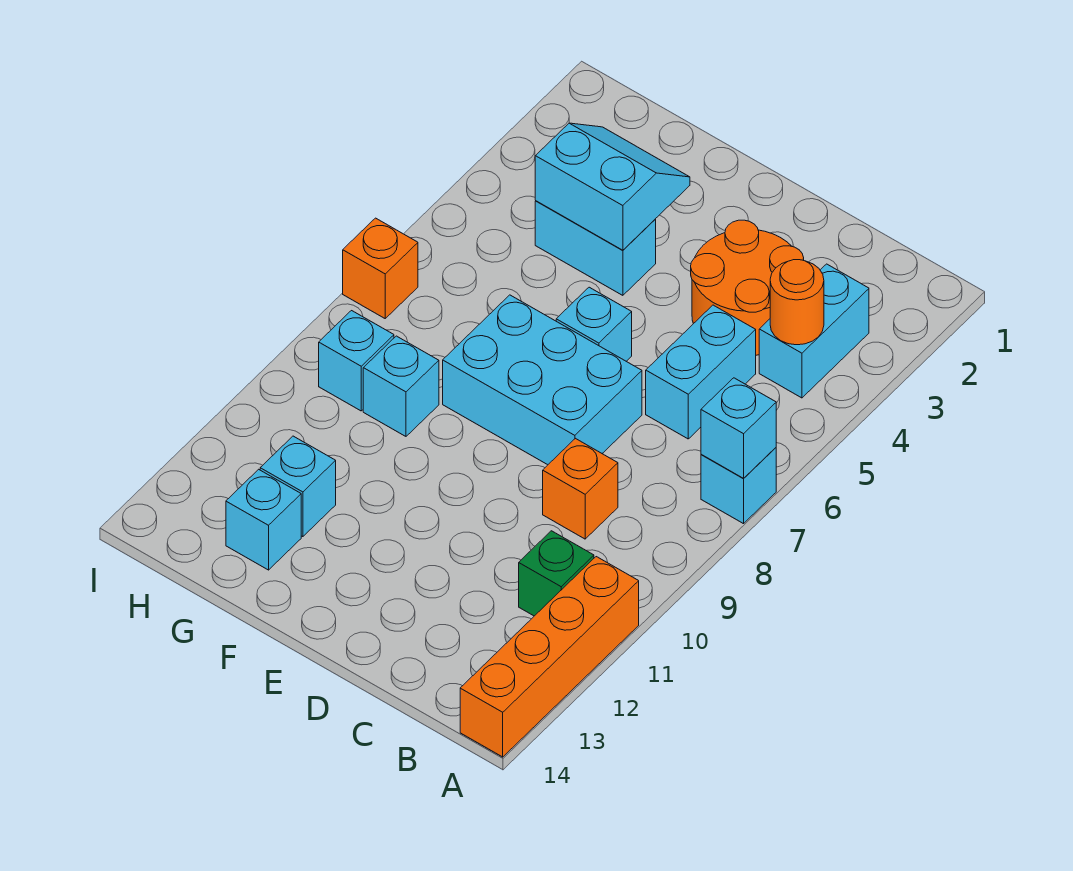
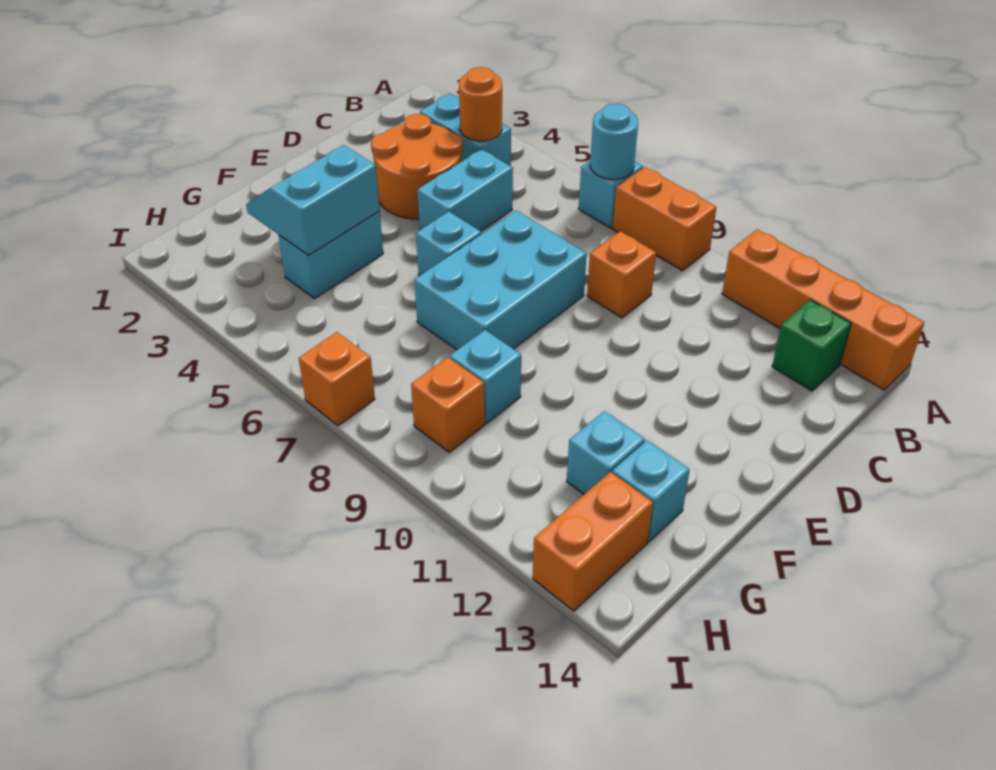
cyan 1x1 brick [701,378,776,479] -> cyan 1x1 round brick [590,104,638,179]
none -> orange 1x2 brick [613,167,716,271]
green 1x1 brick [519,531,594,616] -> green 1x1 brick moved to [772,300,851,391]
cyan 1x2 brick [646,305,756,439] -> cyan 1x2 brick turned to [418,149,513,231]
cyan 1x1 brick [319,311,394,411] -> orange 1x1 brick [411,357,485,452]
none -> orange 1x2 brick [533,472,653,611]

